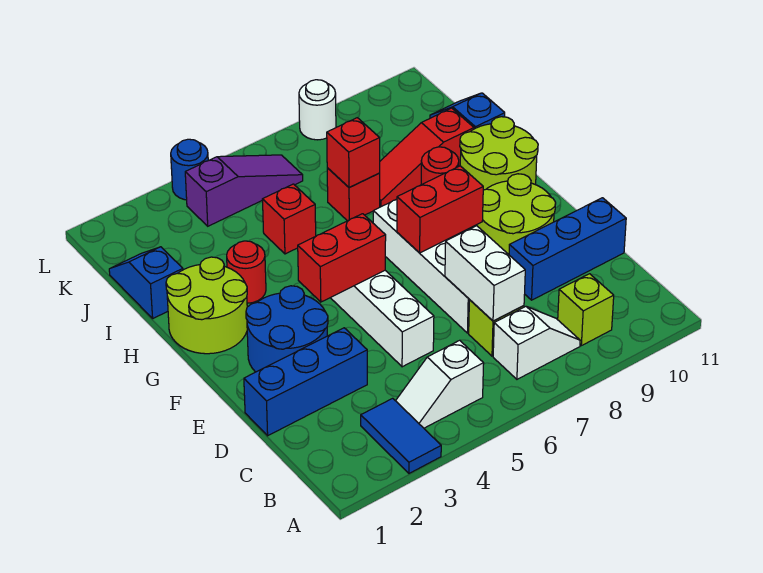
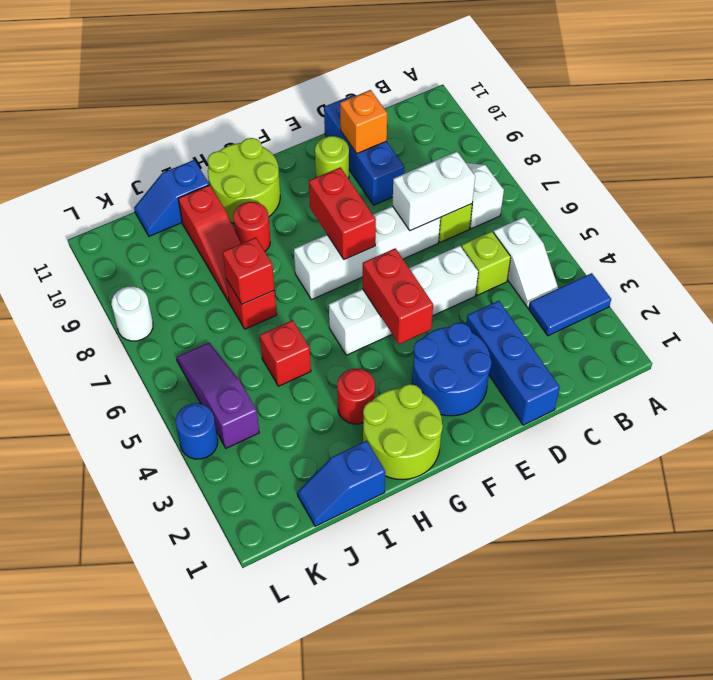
lime 1x1 brick [558,274,614,346] -> lime 1x1 brick moved to [461,231,511,295]
none -> orange 1x1 brick [340,90,387,153]
lime 2x2 round brick [476,174,556,254] -> lime 1x1 round brick [315,136,349,179]

